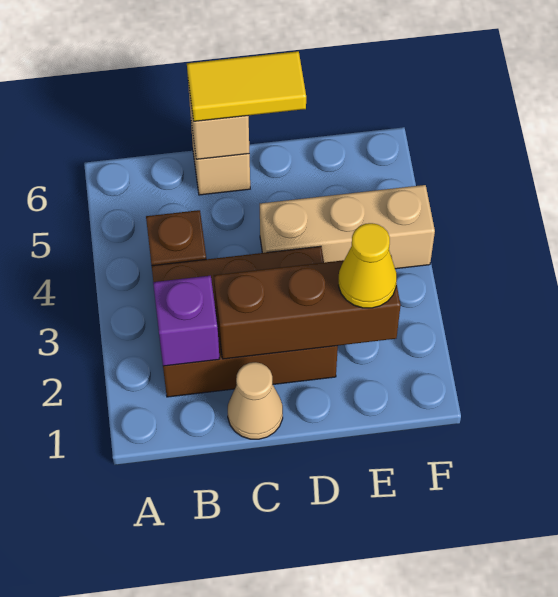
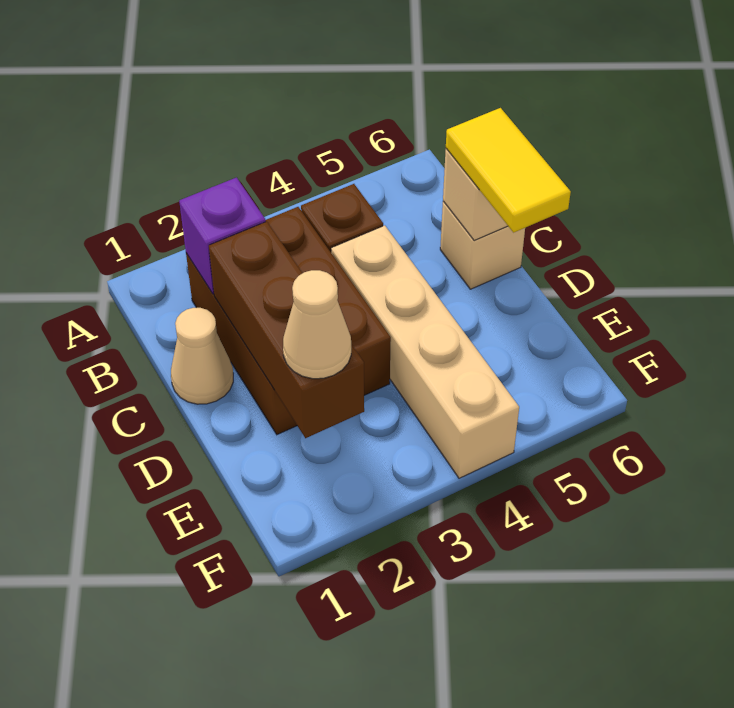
tan 1x3 brick [260,185,435,269] -> tan 1x4 brick [331,225,519,478]
yellow 1x1 cone [338,223,397,308] -> tan 1x1 cone [283,270,351,379]

